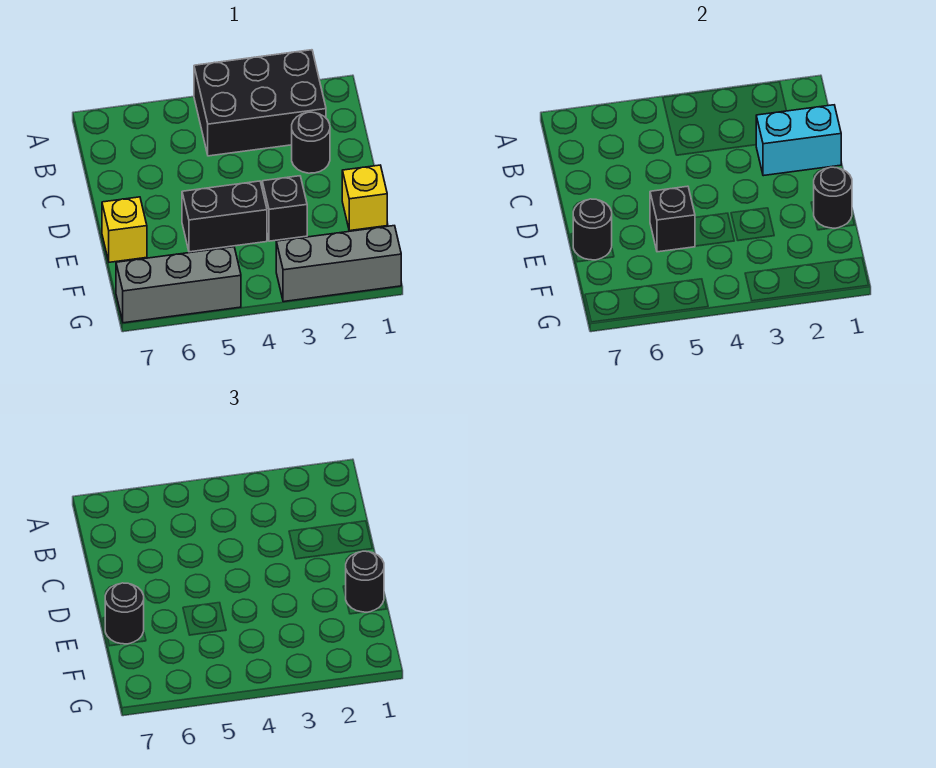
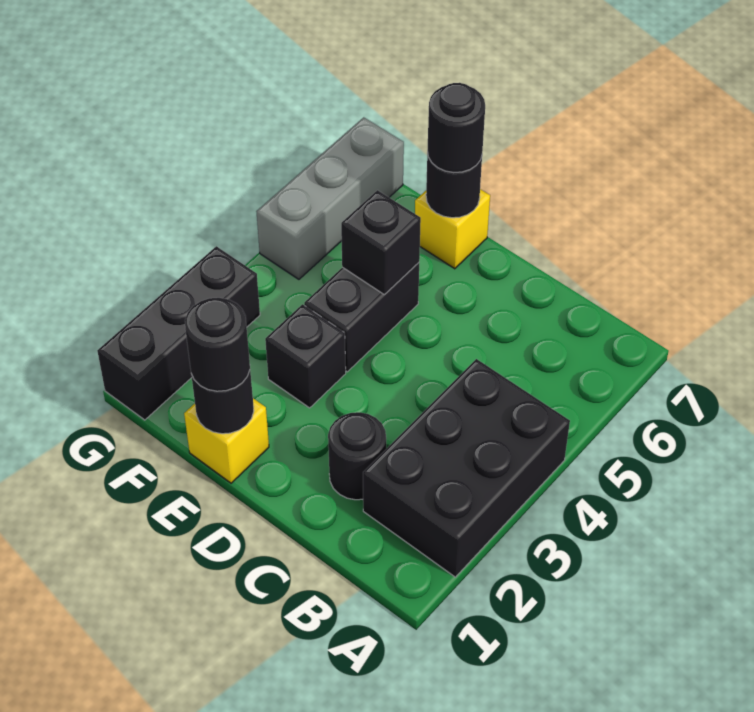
cyan 1x2 brick [756,105,841,176] -> none
grey 1x3 brick [276,226,401,302] -> black 1x3 brick [97,246,260,420]

